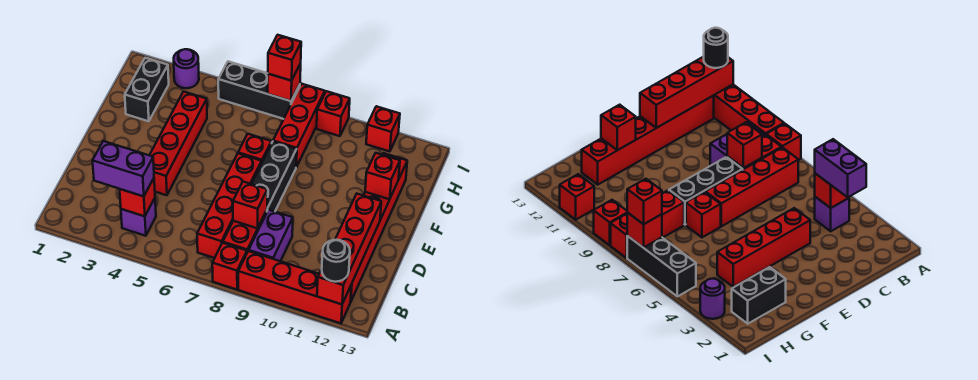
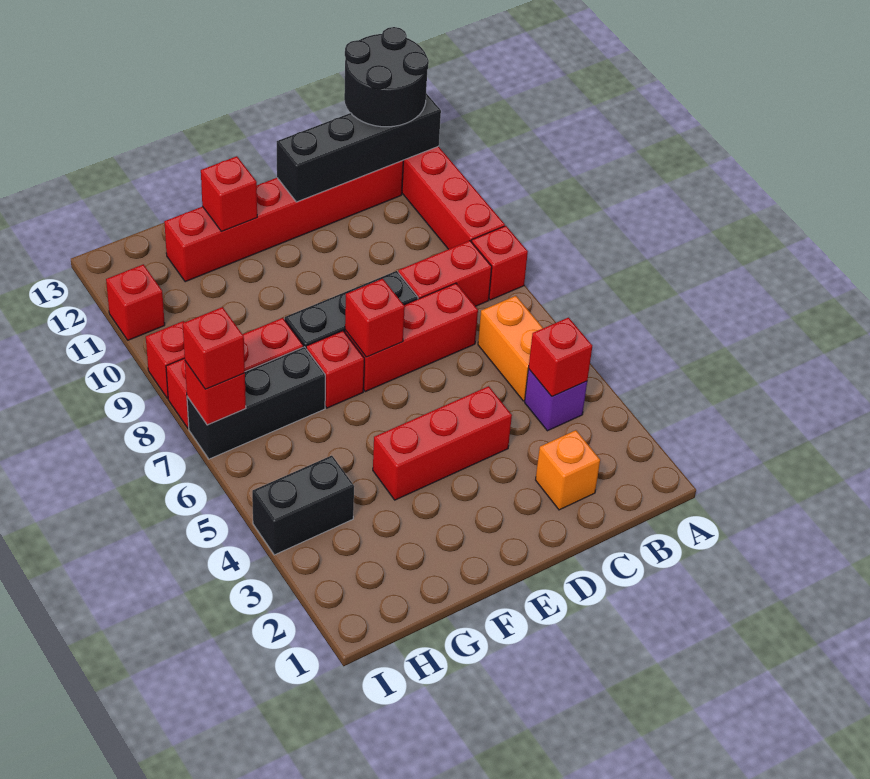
red 1x4 brick [317,194,381,304] -> black 1x4 brick [277,93,441,202]
black 1x1 round brick [322,240,350,282] -> black 2x2 round brick [344,27,429,127]
purple 1x2 brick [93,141,154,197] -> none
none -> orange 1x2 brick [478,296,543,401]
red 1x4 brick [197,154,262,258] -> red 1x3 brick [345,283,478,391]
purple 1x2 brick [249,210,293,261] -> none
none -> orange 1x1 brick [536,430,600,510]
red 1x1 brick [233,182,267,228] -> red 1x1 brick moved to [345,279,405,357]
red 1x4 brick [149,92,207,195] -> red 1x3 brick [373,386,512,500]
black 1x2 brick [125,58,169,121] -> black 1x2 brick moved to [252,456,354,555]
purple 1x1 round brick [174,49,199,88] -> none
black 1x3 brick [218,61,300,119] -> black 1x3 brick turned to [187,347,325,459]

